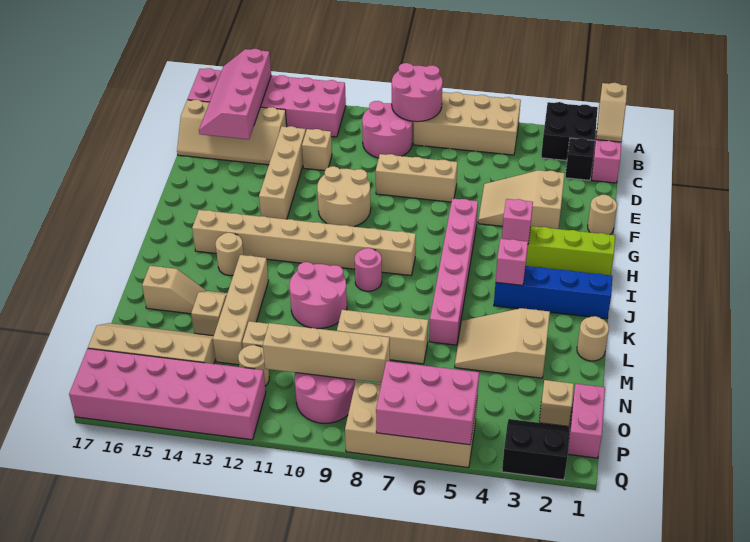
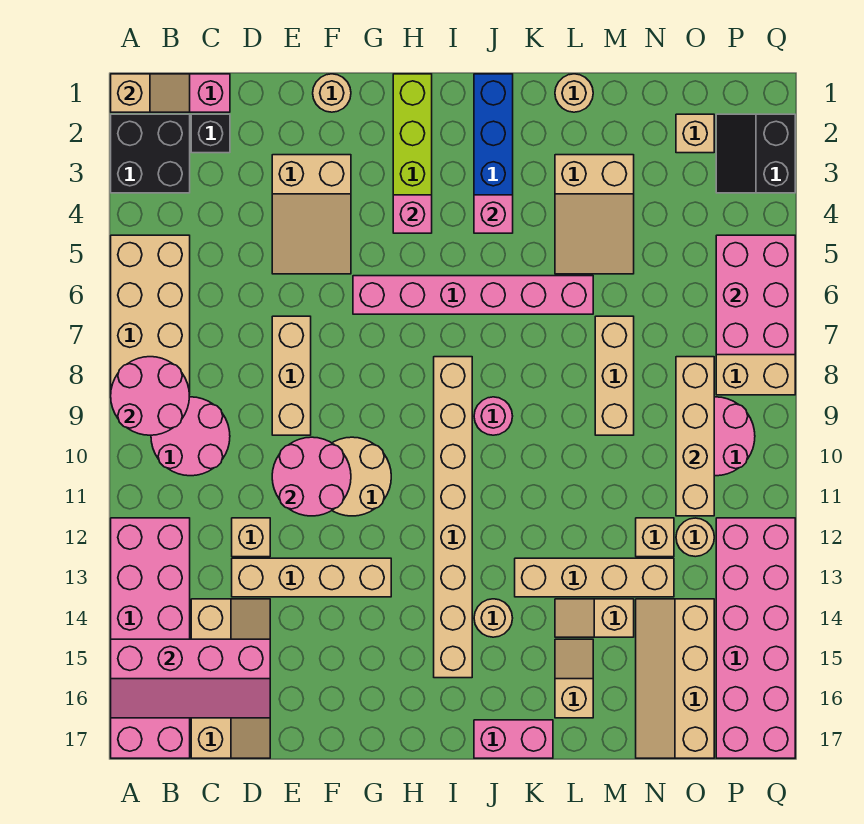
pink 2x2 round brick [289,262,347,329] -> pink 2x2 round brick moved to [272,437,351,516]
pink 1x2 brick [568,384,605,458] -> pink 1x2 brick moved to [474,720,553,758]

